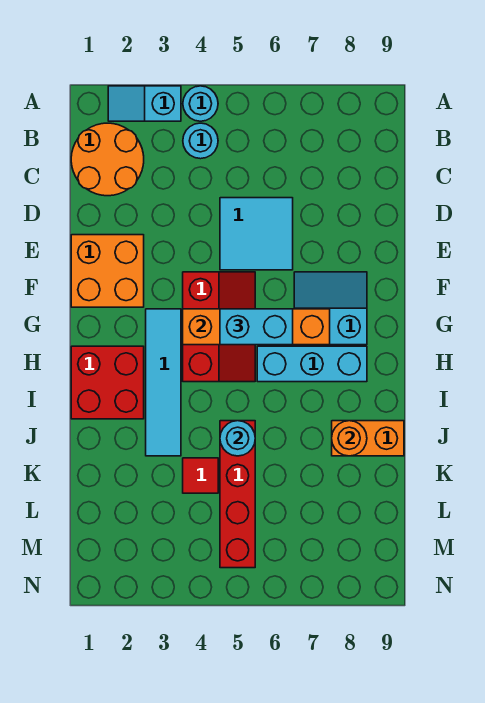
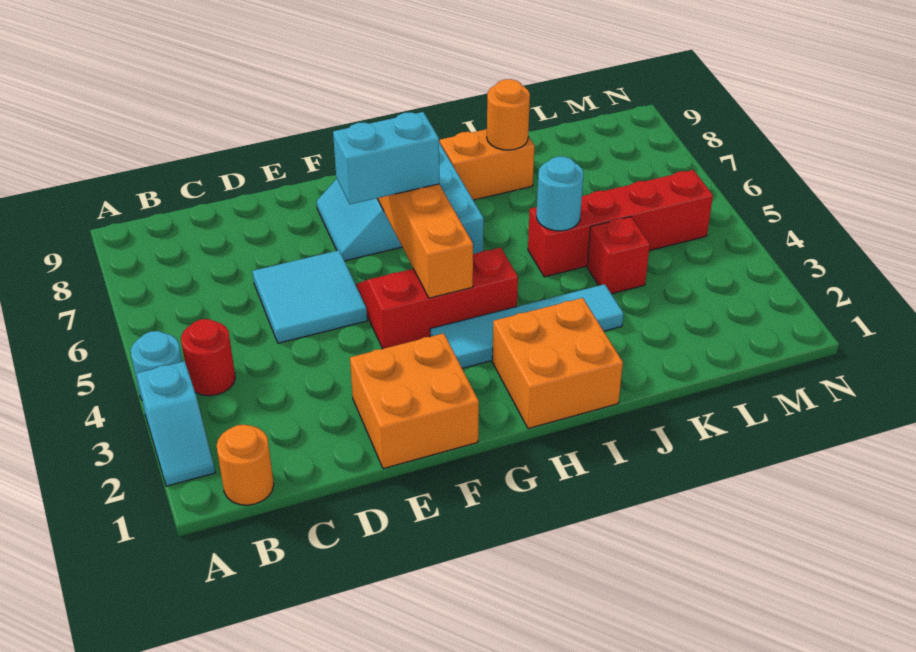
orange 2x2 round brick [71,123,144,196] -> orange 1x1 round brick [217,425,274,505]
cyan 1x1 round brick [183,123,218,159] -> red 1x1 round brick [181,319,235,396]
cyan 1x2 brick [220,309,293,345] -> cyan 1x2 brick turned to [333,112,439,204]
red 2x2 brick [71,346,144,419] -> orange 2x2 brick [492,298,623,429]
orange 1x2 brick [332,421,404,456] -> orange 1x2 brick turned to [440,129,534,200]
red 1x1 tile [183,458,218,493] -> red 1x1 brick [587,217,650,294]

